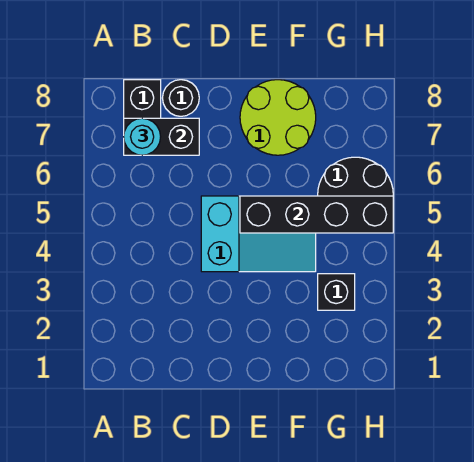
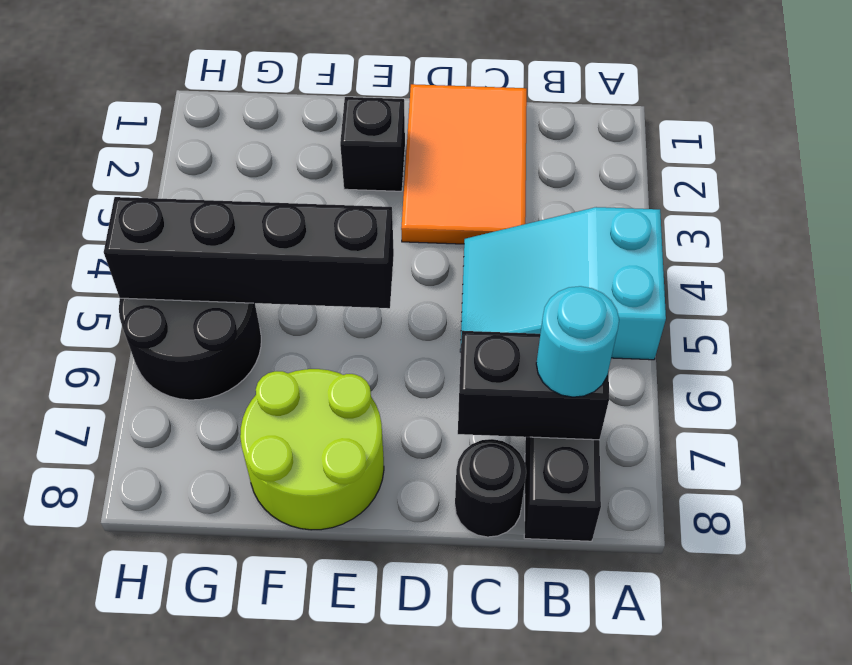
none -> orange 2x3 tile [401,84,527,244]
cyan 2x3 slope [201,196,316,272] -> cyan 2x3 slope moved to [460,207,666,360]
black 1x1 brick [318,274,355,310] -> black 1x1 brick moved to [340,97,405,191]

